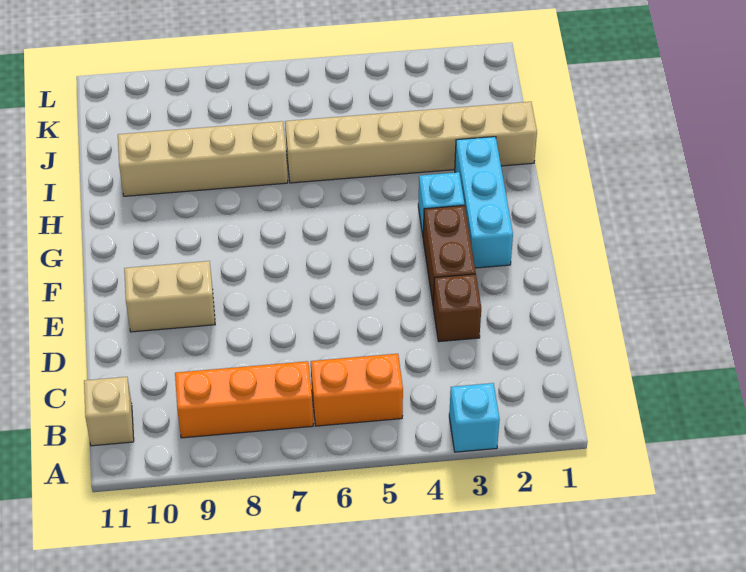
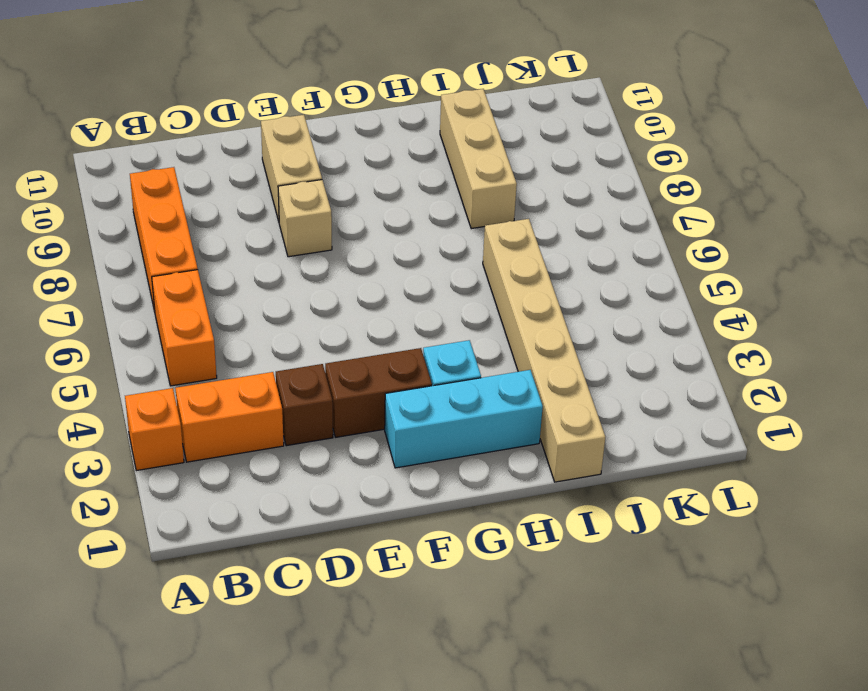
cyan 1x1 brick [449,383,500,452] -> orange 1x1 brick [125,388,184,471]
none -> orange 1x2 brick [176,372,284,462]
tan 1x1 brick [84,377,134,446] -> tan 1x1 brick moved to [278,180,332,257]
tan 1x4 brick [118,121,288,196] -> tan 1x3 brick [440,89,517,229]

